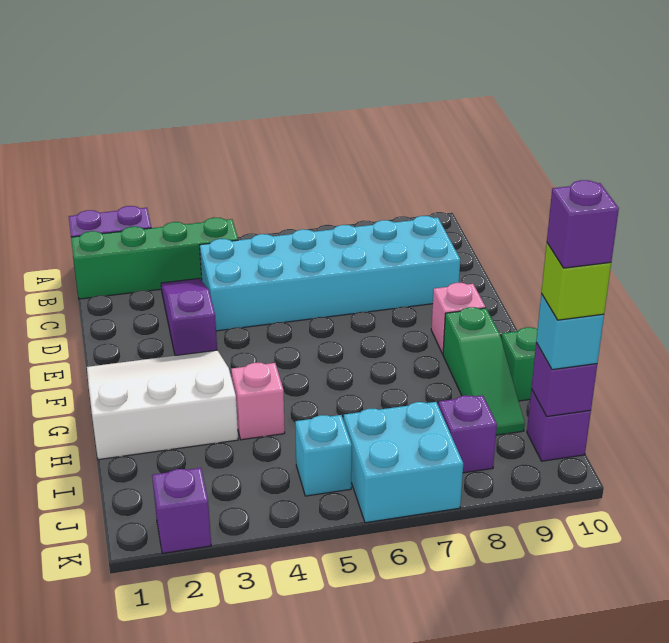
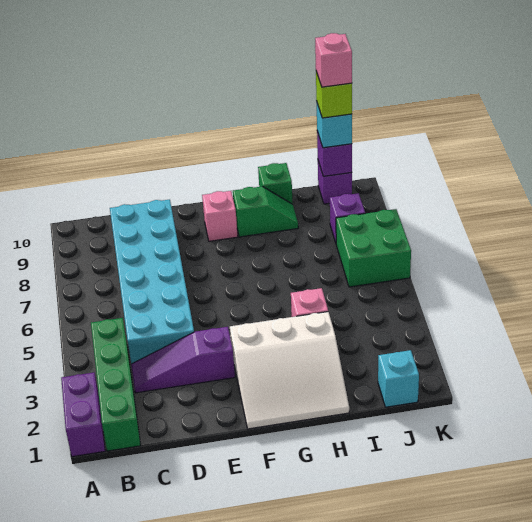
white 3x3 slope [87,350,238,460] -> white 3x3 slope turned to [230,312,349,429]
green 1x3 slope [443,307,525,435] -> green 1x2 slope [233,186,298,237]
cyan 1x1 brick [295,415,352,496] -> cyan 1x1 brick moved to [378,350,419,407]
cyan 2x2 brick [344,402,463,523] -> green 2x2 brick [336,209,411,287]
purple 1x1 brick [547,180,619,268] -> pink 1x1 brick [315,33,352,87]
purple 1x1 brick [152,468,211,554] -> none

